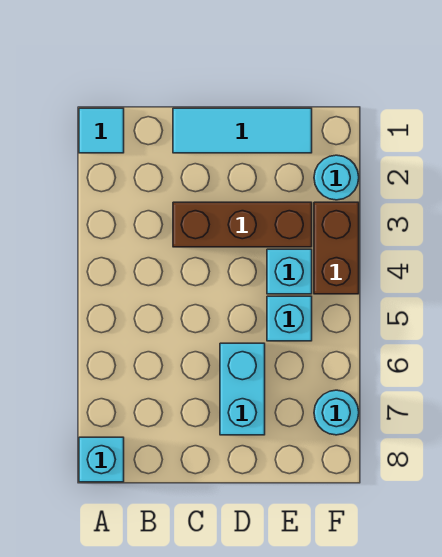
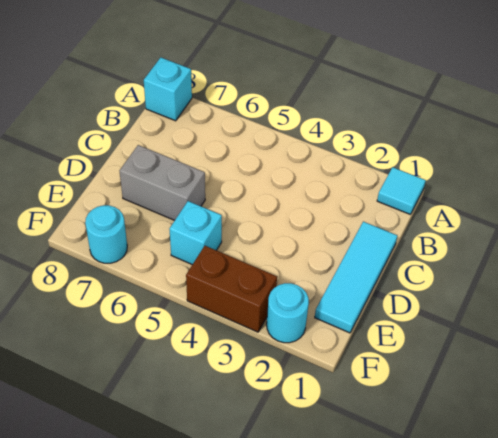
brown 1x3 brick [173,202,312,247] -> none
cyan 1x2 brick [220,343,265,435] -> grey 1x2 brick [120,145,205,220]
cyan 1x1 brick [267,249,312,294] -> none

